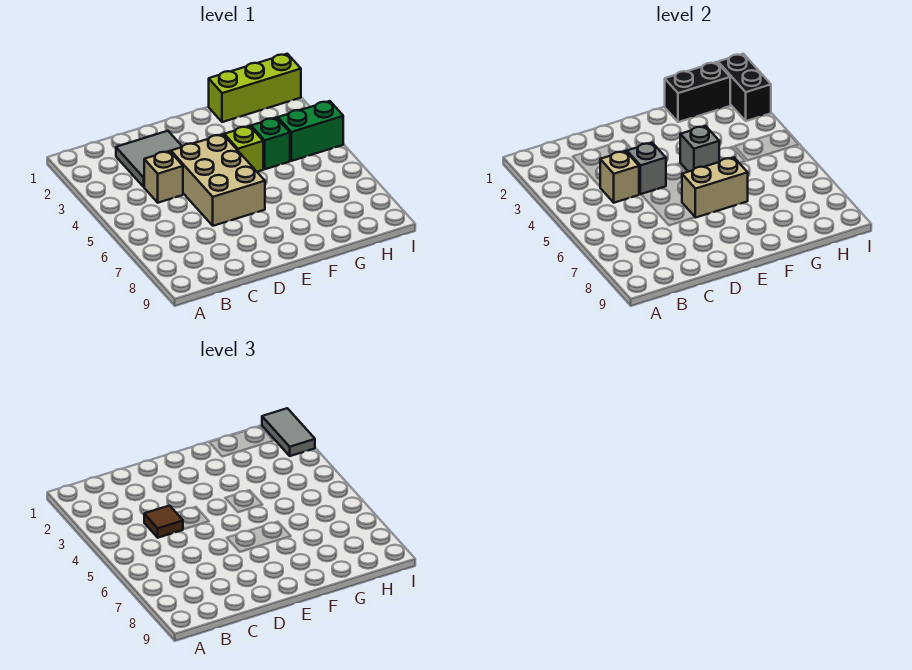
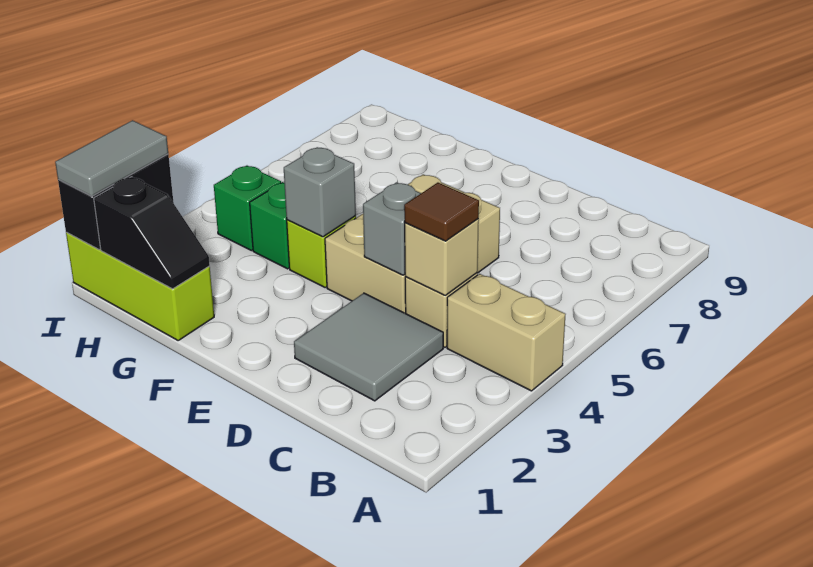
tan 1x2 brick [682,158,748,218] -> tan 1x2 brick moved to [447,274,566,391]
black 1x2 brick [665,62,730,122] -> black 1x2 slope [94,177,210,289]
green 1x2 brick [278,101,343,161] -> green 1x1 brick [214,166,281,251]

